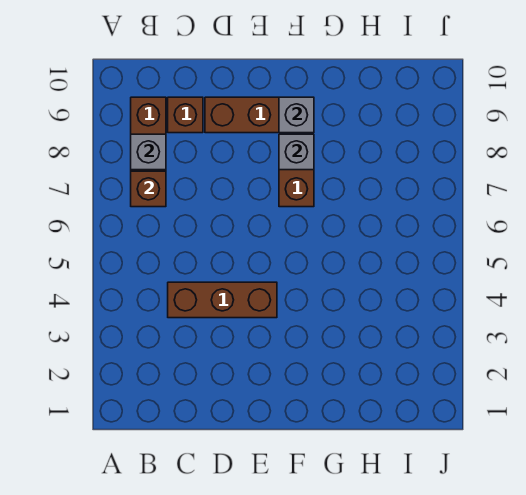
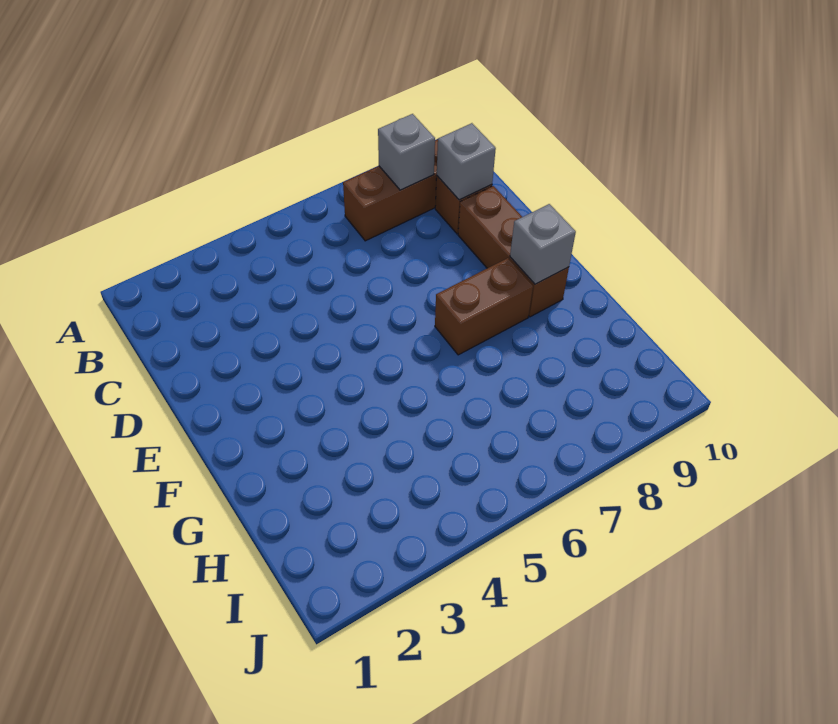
brown 1x1 brick [131,171,166,207] -> none
brown 1x3 brick [168,282,277,318] -> none
grey 1x1 brick [279,134,314,170] -> grey 1x1 brick moved to [437,123,496,200]

